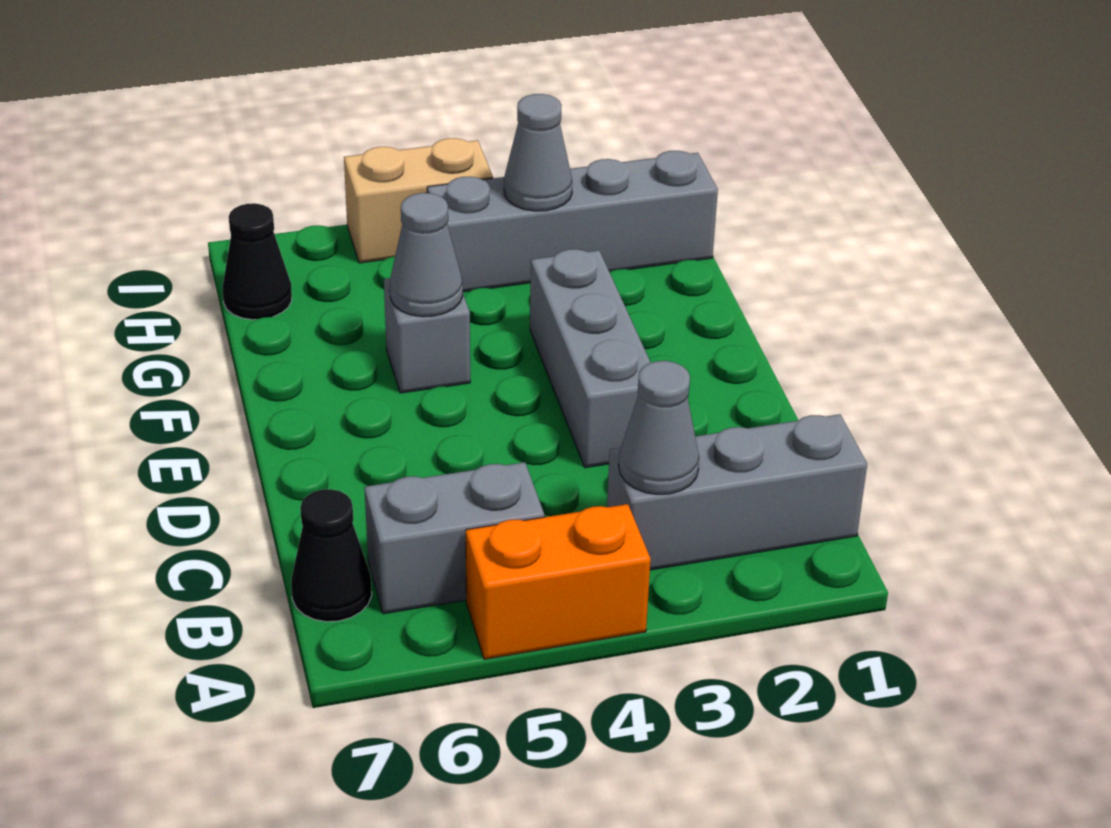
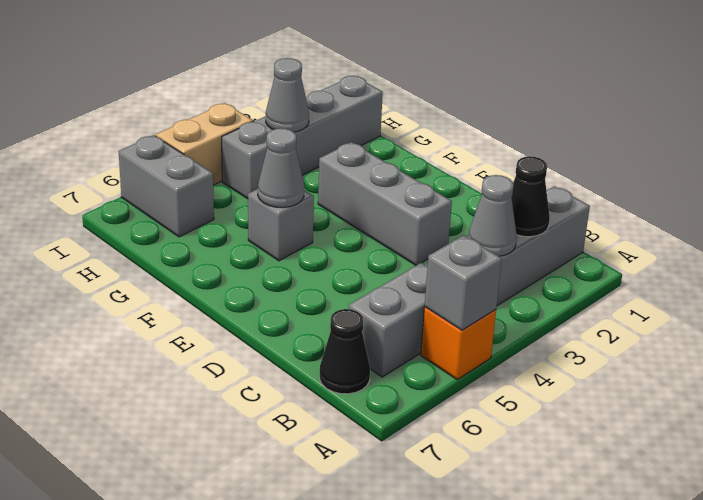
orange 1x2 brick [466,504,651,659] -> orange 1x1 brick [421,307,496,380]
none -> grey 1x1 brick [425,235,502,330]
none -> grey 1x2 brick [119,135,214,237]
black 1x1 cone [223,203,292,320] -> black 1x1 cone moved to [511,156,550,237]

